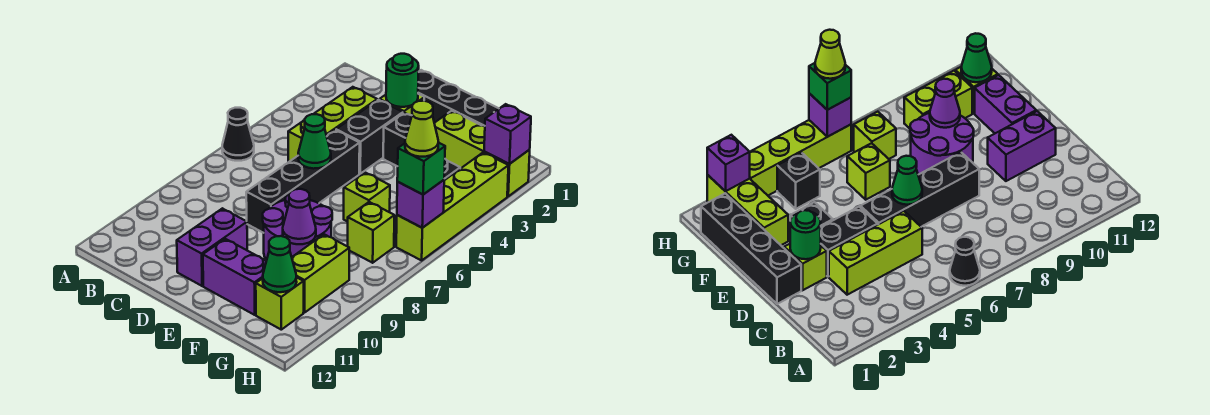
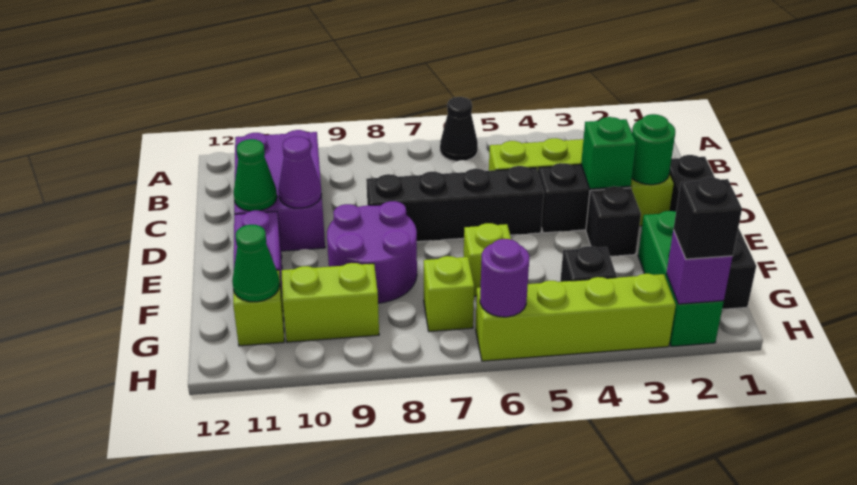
green 1x1 cone [298,114,331,169] -> green 1x1 cone moved to [234,139,277,211]
purple 1x2 brick [177,208,247,286] -> purple 2x3 brick [234,130,325,251]
lime 1x3 brick [434,111,530,196] -> green 1x3 brick [638,211,724,346]
purple 1x1 cone [283,189,316,244] -> purple 1x1 cone moved to [279,136,322,208]
none -> black 1x1 brick [674,177,742,259]
purple 1x1 brick [397,180,444,228] -> purple 1x1 round brick [480,239,529,317]
green 1x1 brick [397,143,445,194] -> green 1x1 brick moved to [581,117,636,189]
lime 1x1 cone [405,101,439,157] -> none

